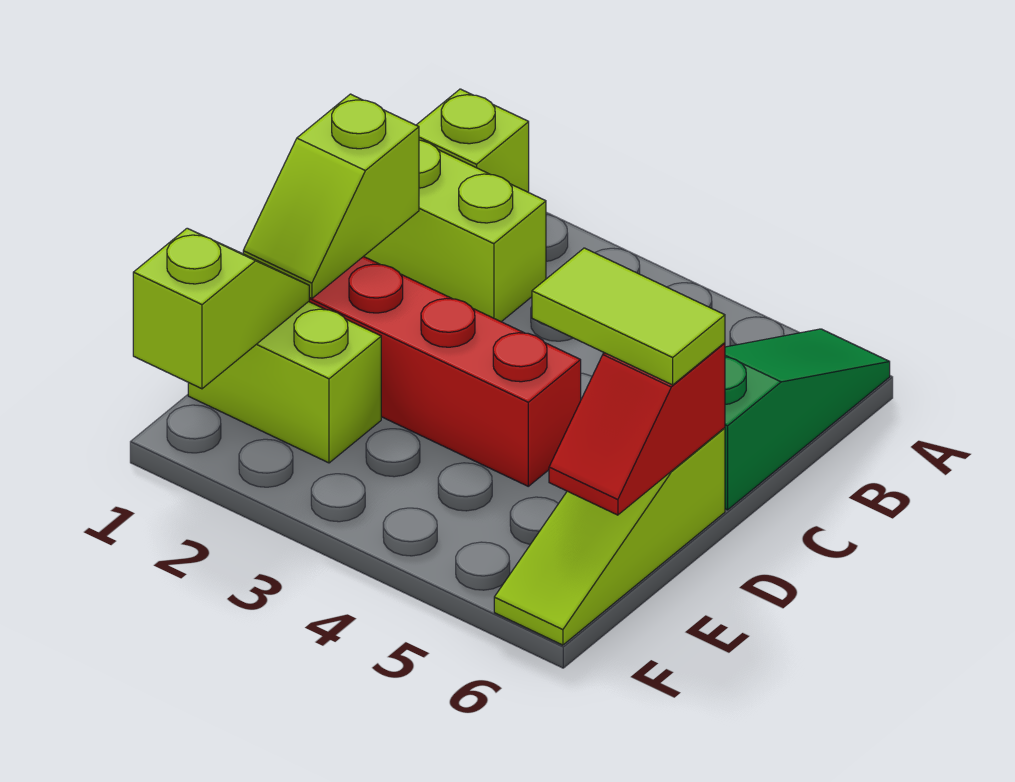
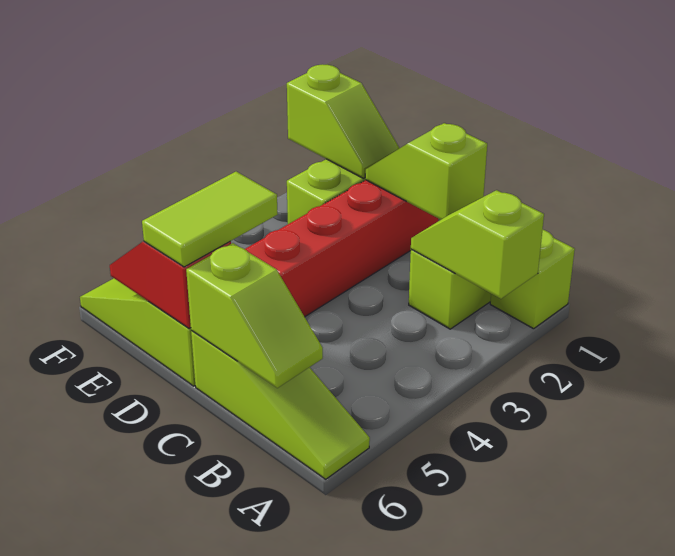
none -> lime 1x2 slope [411,190,544,299]
green 1x3 slope [725,329,890,510] -> lime 1x3 slope [191,330,370,479]
none -> lime 1x2 slope [186,243,323,388]

